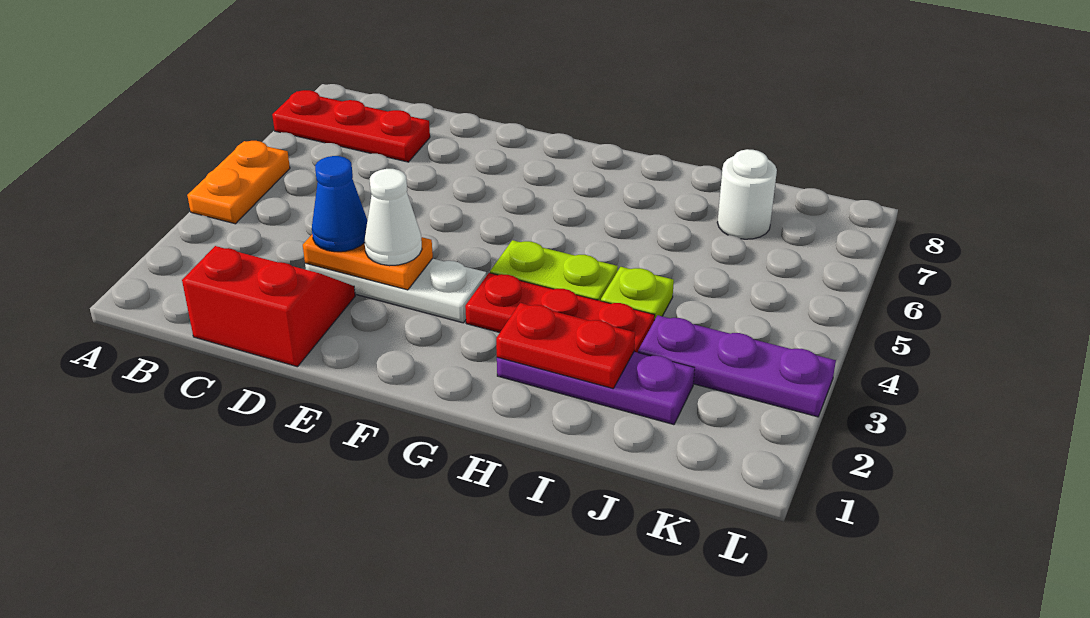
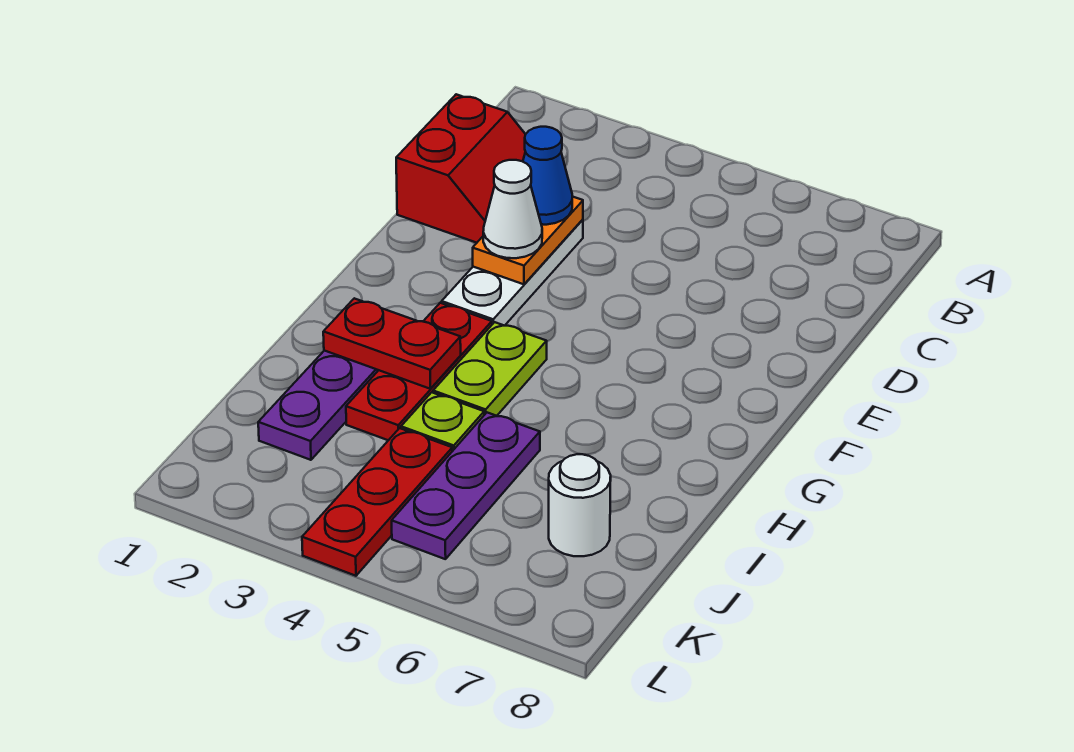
orange 1x2 plate [187,141,290,224] -> none
red 1x3 plate [272,90,430,162] -> red 1x3 plate moved to [302,428,452,576]
red 1x2 plate [496,303,635,388] -> red 1x2 plate turned to [323,298,461,389]
purple 1x3 plate [638,315,836,417] -> purple 1x3 plate moved to [392,413,540,559]

